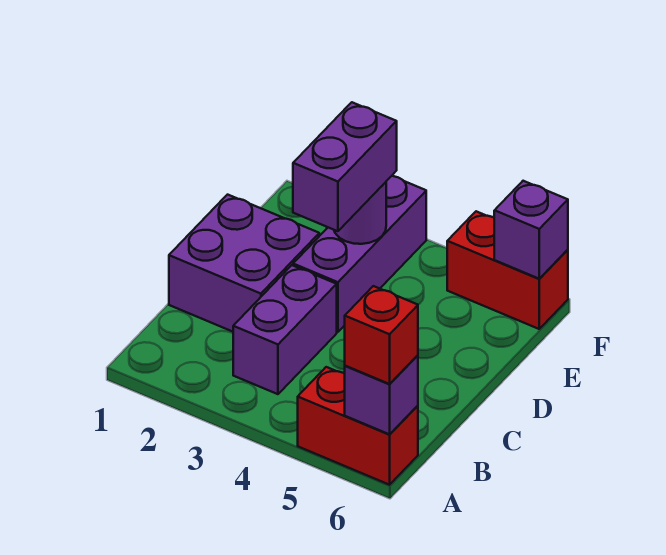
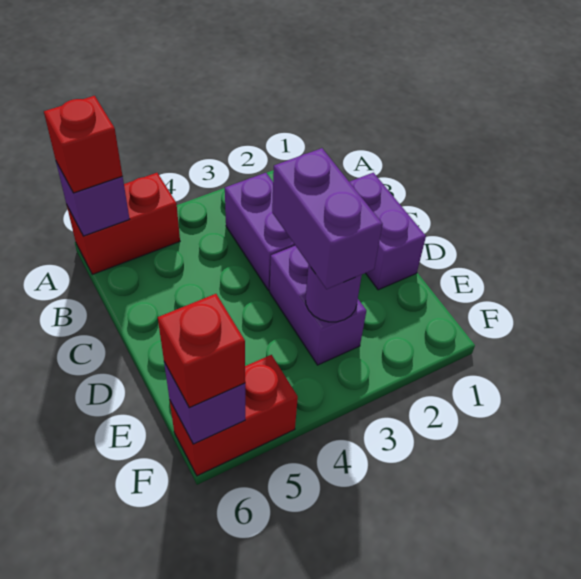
purple 2x2 brick [169,195,319,332] -> purple 1x2 brick [350,173,426,290]
purple 1x3 brick [293,176,426,332] -> purple 1x2 brick [270,246,366,365]
none -> red 1x1 brick [158,294,245,408]

